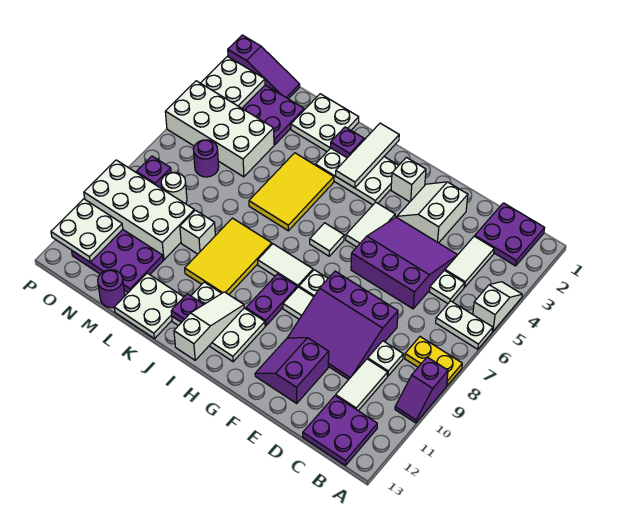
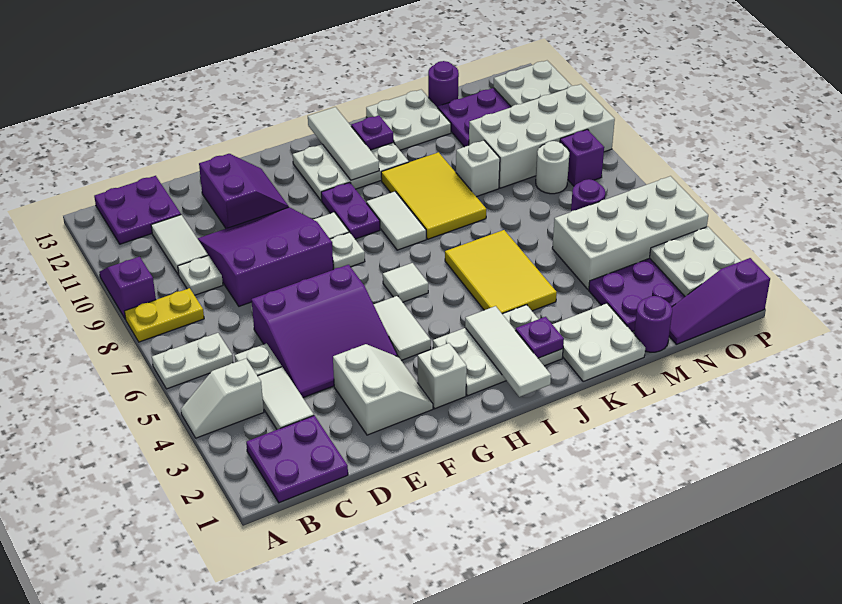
white 1x2 slope [473,282,522,331] -> white 1x2 slope turned to [181,359,264,438]
white 1x2 tile [258,244,313,288] -> white 1x2 tile turned to [367,192,426,250]
white 1x3 slope [174,292,244,360] -> white 1x3 tile [308,107,379,180]
none -> purple 1x1 round brick [634,296,672,352]

